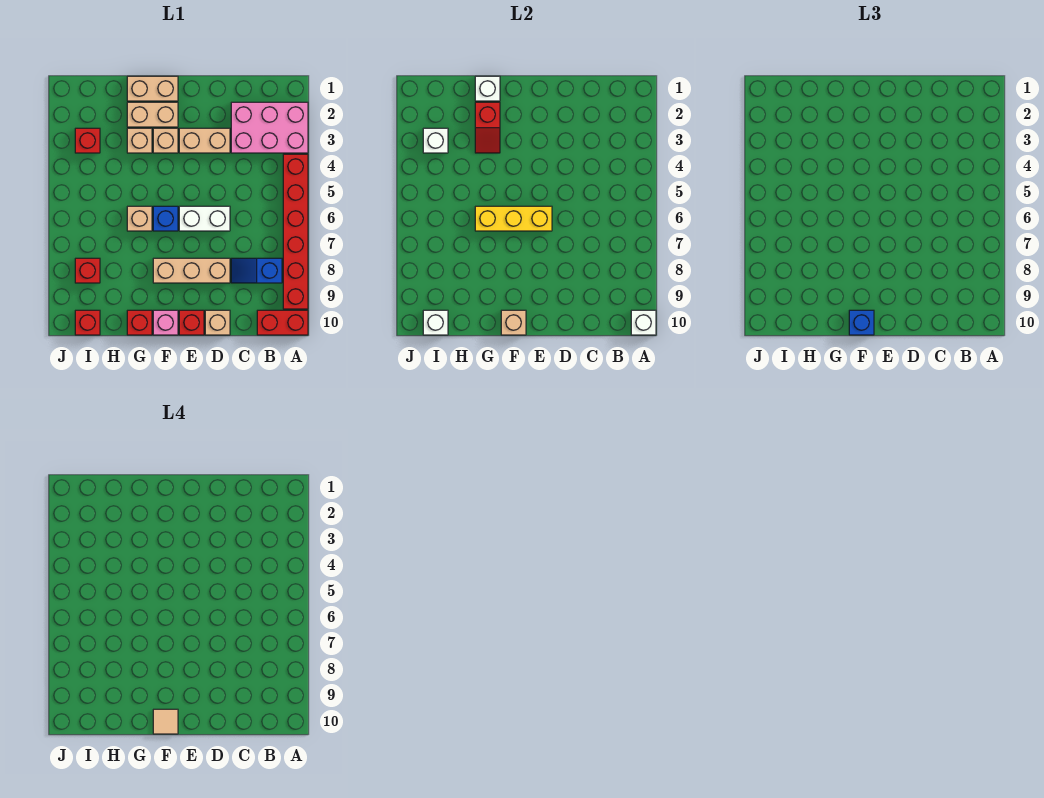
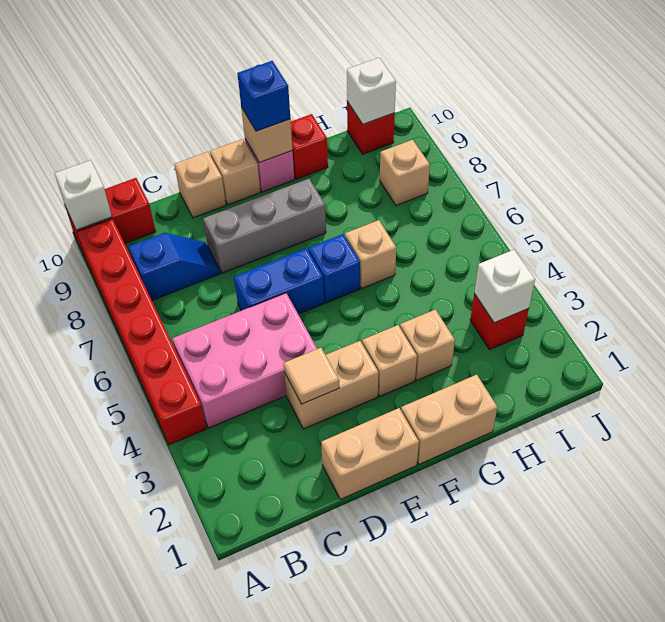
pink 2x3 brick [231,102,308,153] -> pink 2x3 brick moved to [172,293,317,428]
white 1x2 brick [179,206,230,231] -> blue 1x2 brick [234,248,324,314]
tan 1x3 brick [153,258,230,283] -> grey 1x3 brick [203,179,326,273]
yellow 1x3 brick [475,206,552,231] -> none
red 1x1 brick [179,310,204,335] -> tan 1x1 brick [210,139,260,205]
tan 1x2 brick [127,102,178,127] -> tan 1x2 brick moved to [321,408,419,499]
tan 1x1 tile [153,709,178,734] -> tan 1x1 tile moved to [284,348,339,404]
white 1x1 brick [475,76,500,101] -> none
red 1x2 slope [475,102,500,153] -> none
red 1x1 brick [75,258,100,283] -> tan 1x1 brick [380,140,430,206]

